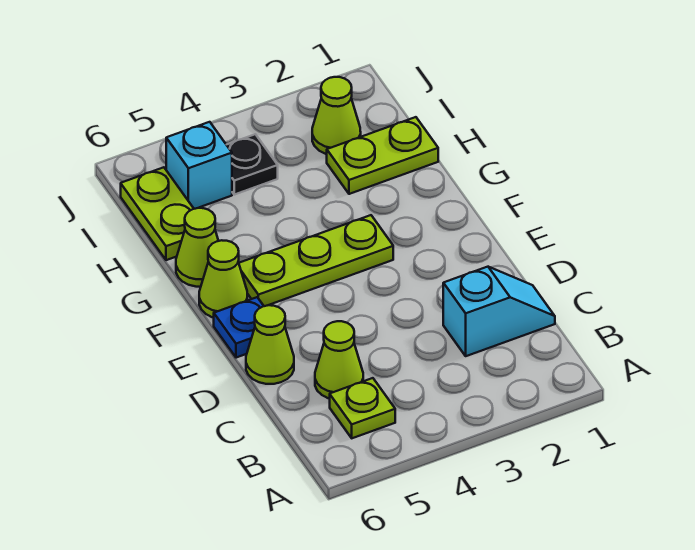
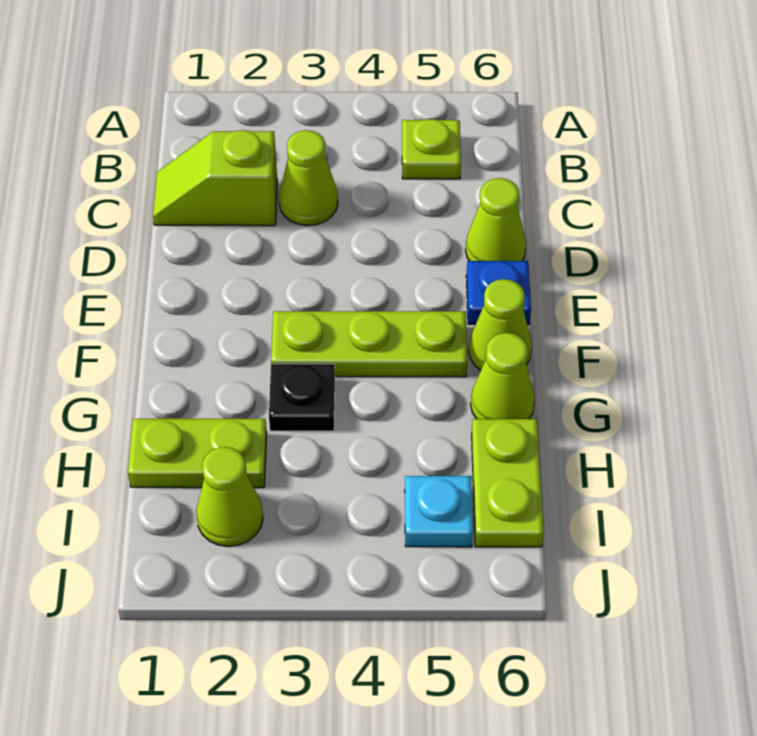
cyan 1x2 slope [443,267,555,356] -> lime 1x2 slope [153,130,277,226]
lime 1x1 cone [315,321,363,399] -> lime 1x1 cone moved to [279,130,338,225]
black 1x1 plate [227,134,278,195] -> black 1x1 plate moved to [269,364,335,431]
cyan 1x1 brick [166,122,232,209] -> cyan 1x1 plate [405,476,473,547]

